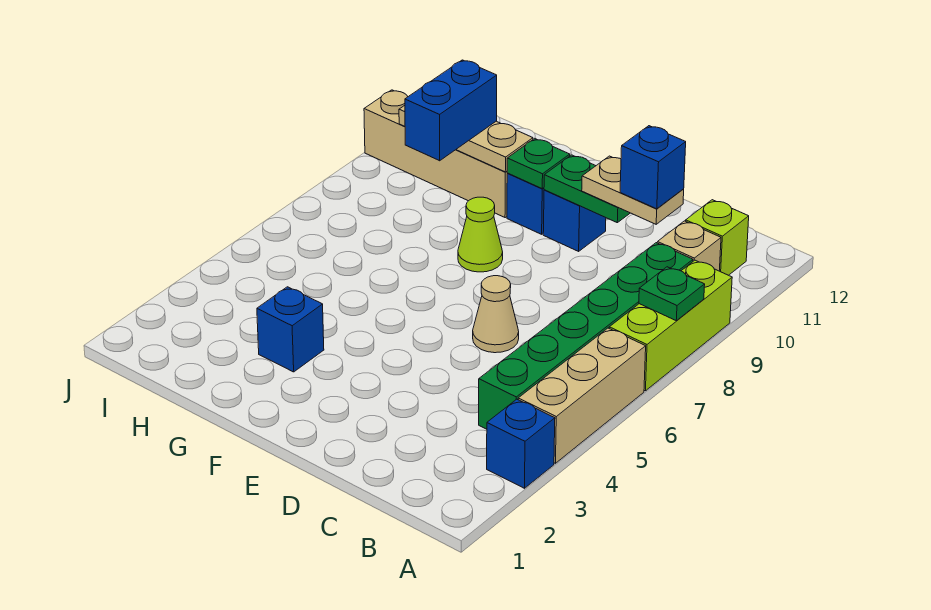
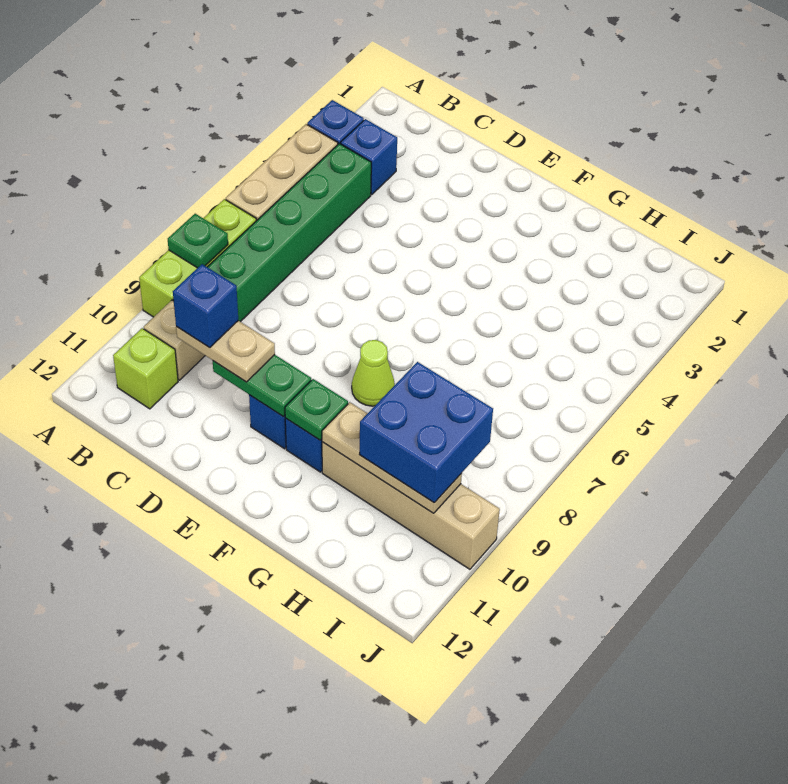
tan 1x1 cone [473,276,519,353] -> none
blue 1x1 brick [257,287,324,372] -> blue 1x1 brick moved to [341,119,397,195]
blue 1x2 brick [405,60,497,161] -> blue 2x2 brick [359,362,493,503]

